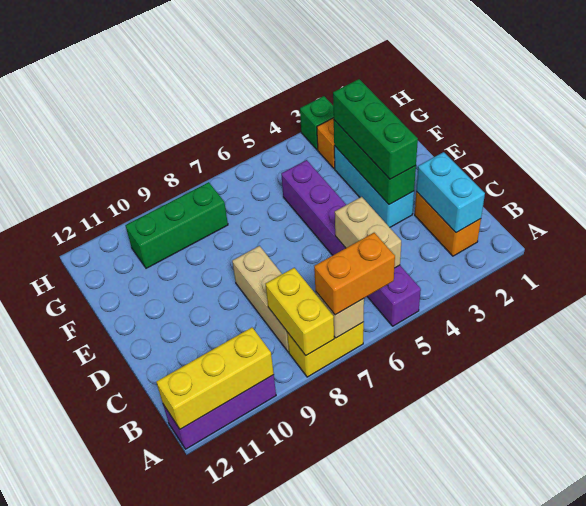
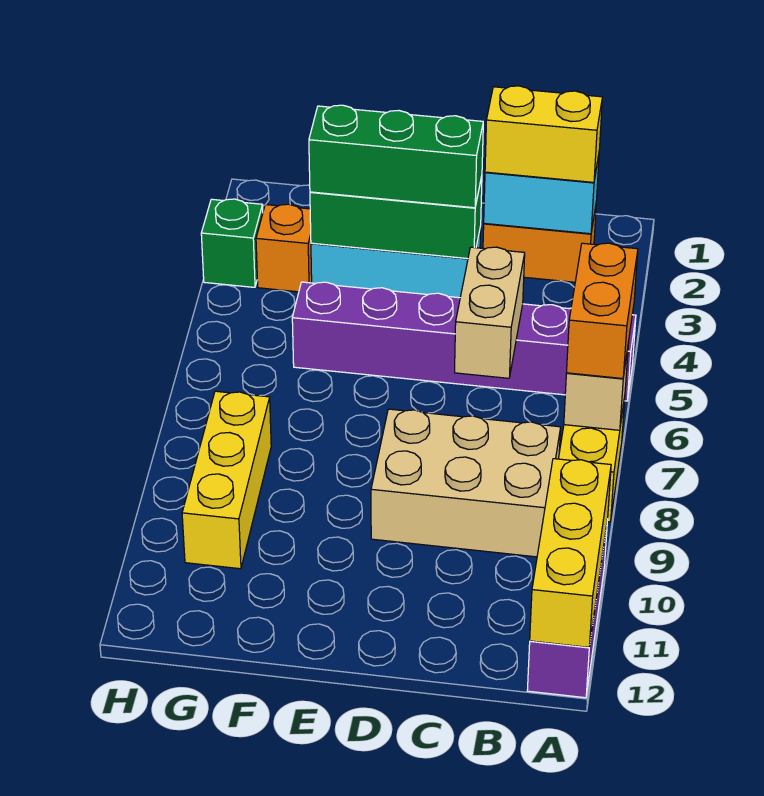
yellow 1x2 brick [266,268,334,355] -> yellow 1x2 brick moved to [485,86,602,182]
tan 1x2 brick [335,197,401,268] -> tan 1x2 brick turned to [455,247,525,378]
tan 1x3 brick [232,246,289,352] -> tan 2x3 brick [371,409,561,557]
green 1x3 brick [125,182,228,268] -> yellow 1x3 brick [182,391,271,569]

